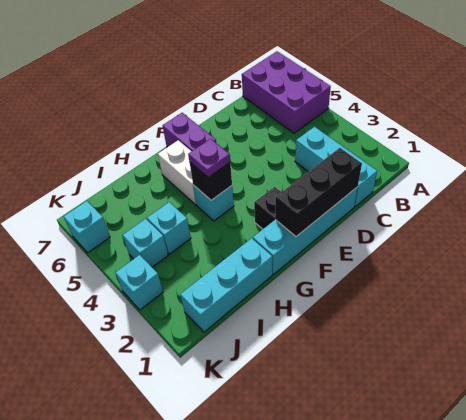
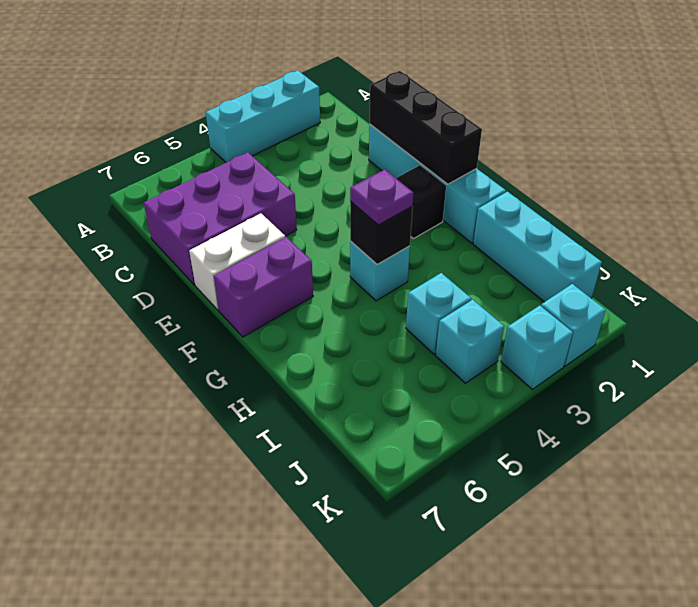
purple 2x3 brick [242,51,331,133] -> purple 2x3 brick moved to [144,152,297,285]
cyan 1x3 brick [295,127,377,207] -> cyan 1x3 brick moved to [206,70,320,162]
white 1x2 brick [158,140,196,205] -> white 1x2 brick moved to [189,213,285,310]
cyan 1x1 brick [64,201,110,253] -> cyan 1x1 brick moved to [541,284,605,366]

